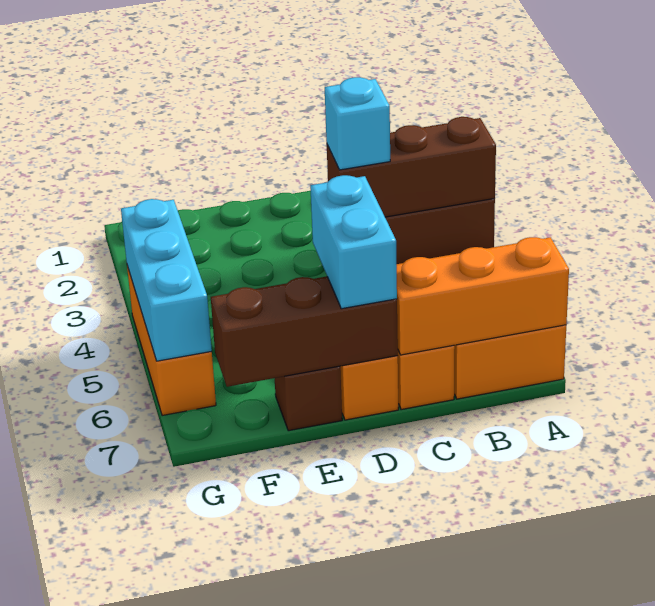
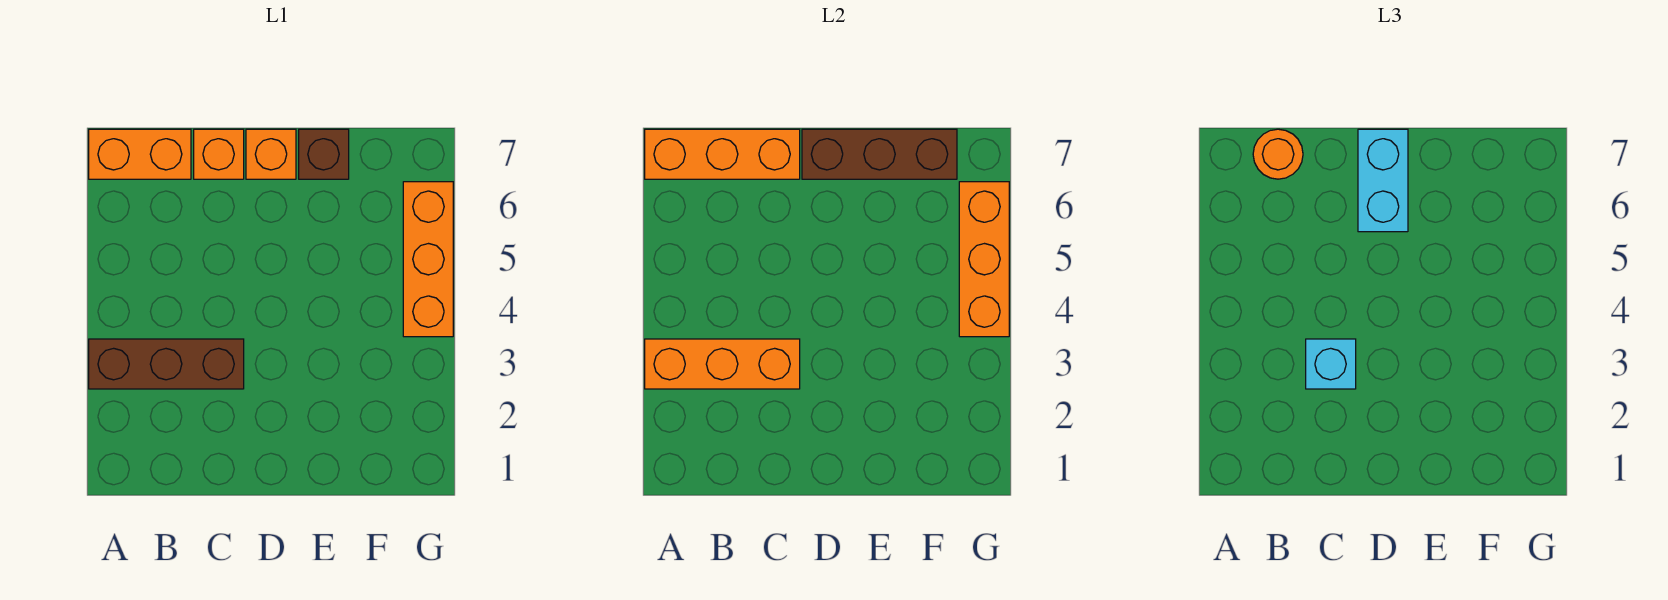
brown 1x3 brick [327,117,496,217] -> orange 1x3 brick [645,339,800,389]
none -> orange 1x1 round brick [1253,129,1303,179]
cyan 1x3 brick [121,199,212,361] -> orange 1x3 brick [959,182,1009,337]

